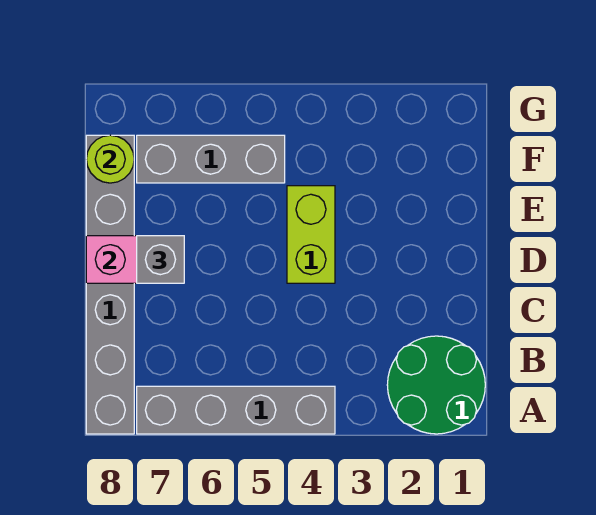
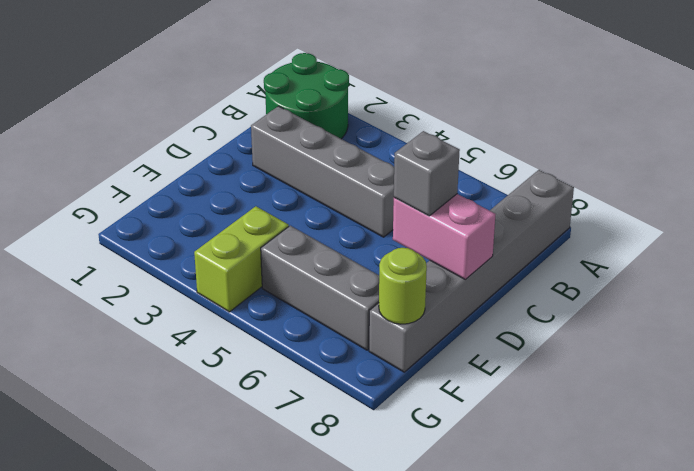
grey 1x4 brick [137,386,335,434] -> grey 1x4 brick moved to [251,106,394,237]
lime 1x2 brick [287,186,335,283] -> lime 1x2 brick moved to [194,206,289,312]

